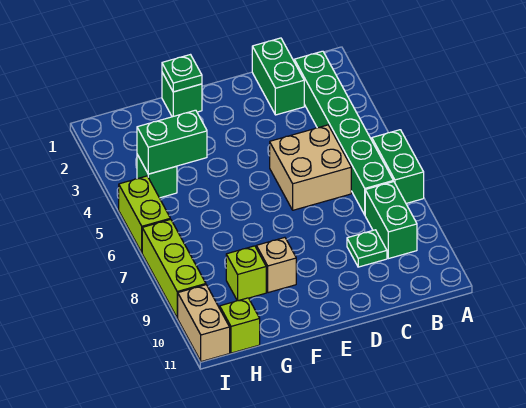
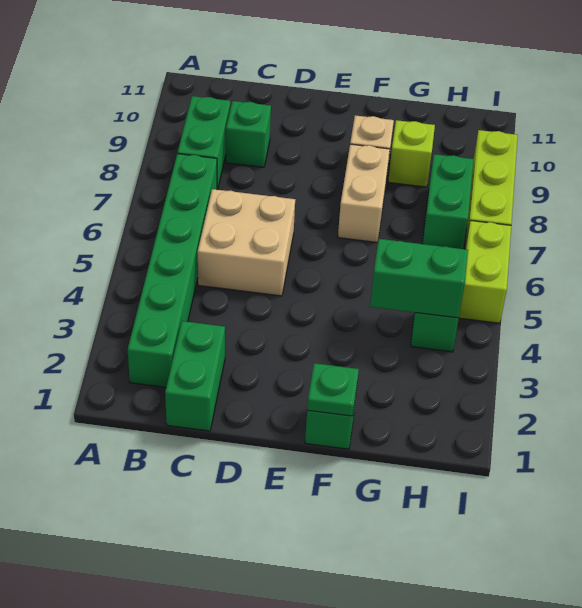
green 1x2 brick [372,130,424,203] -> green 1x2 brick moved to [423,154,474,249]
green 1x1 plate [347,230,387,267] -> green 1x1 brick [226,101,271,167]
lime 1x1 brick [220,298,260,353] -> none
tan 1x2 brick [178,285,230,362] -> tan 1x2 brick moved to [338,144,390,243]

